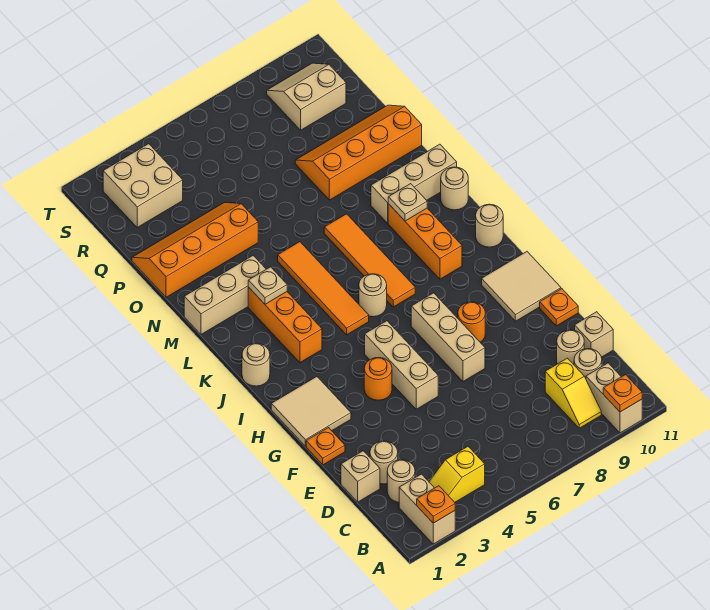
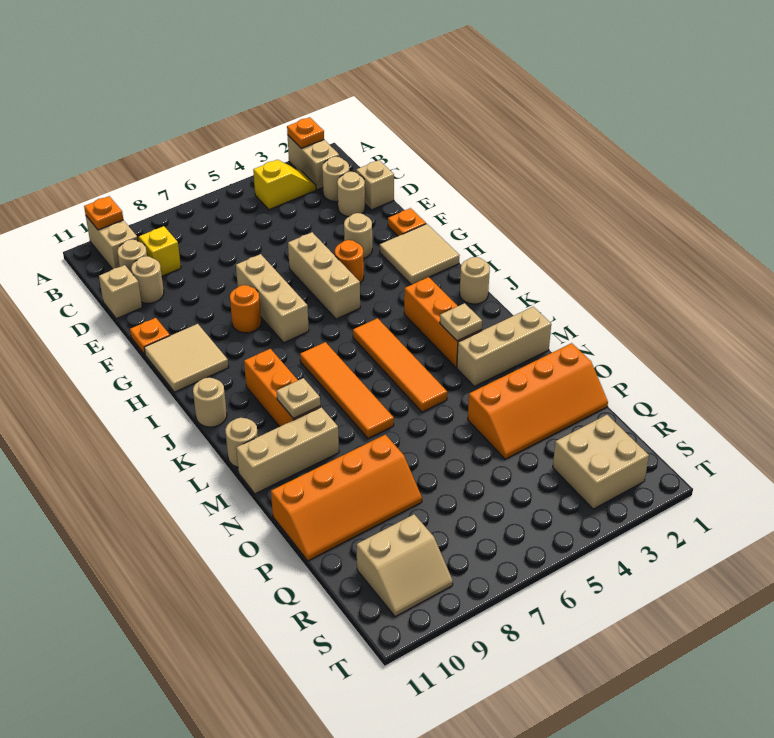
tan 1x1 round brick [359,274,387,317] -> tan 1x1 round brick moved to [344,213,372,258]

